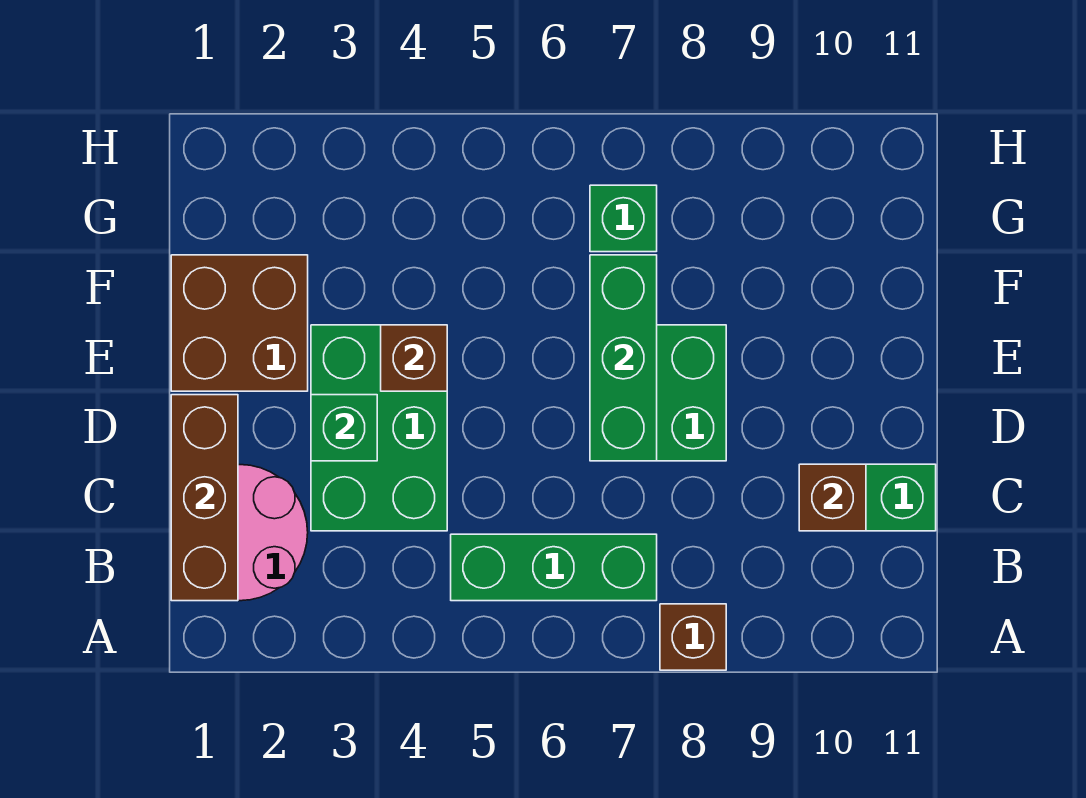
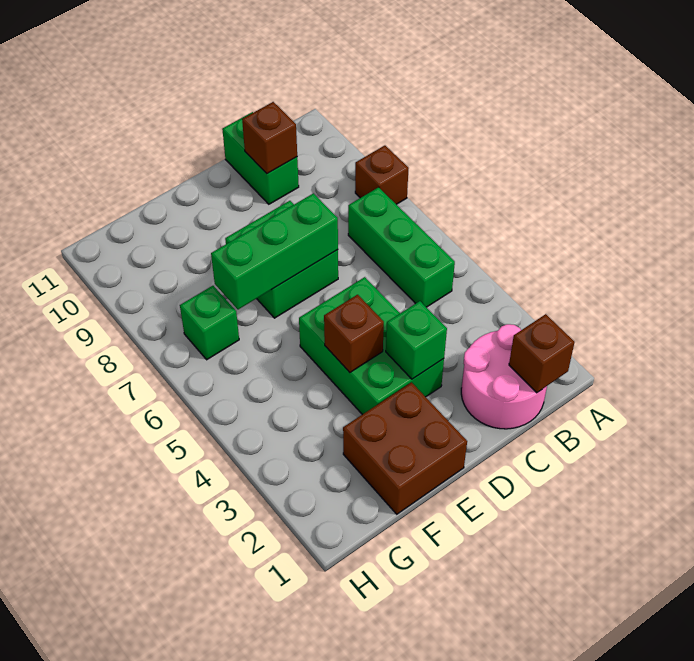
brown 1x3 brick [171,395,238,601] -> brown 1x1 brick [509,314,575,393]
green 2x3 brick [311,325,447,531] -> green 2x3 brick turned to [299,277,444,415]

